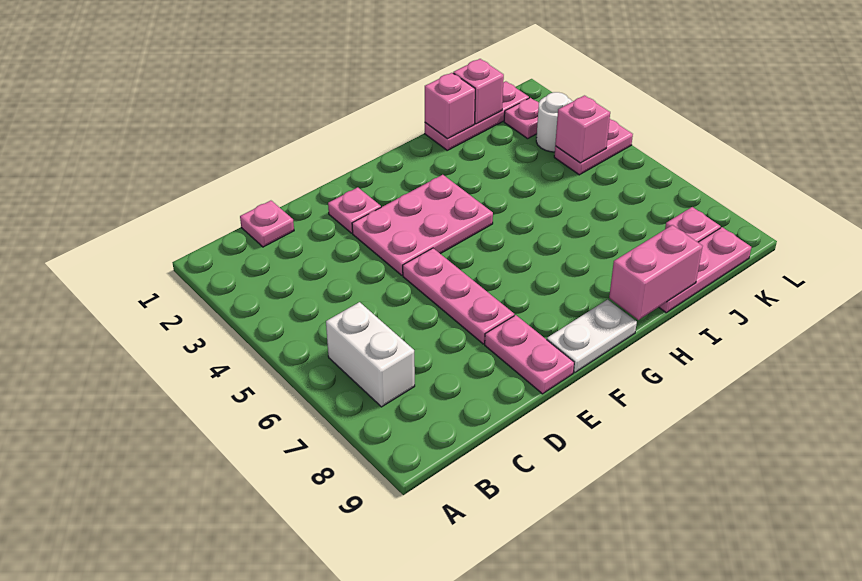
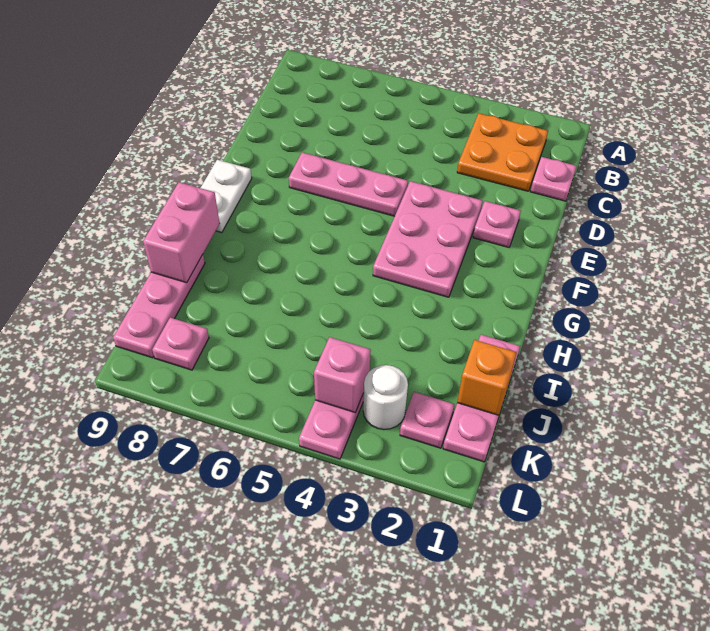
none -> orange 2x2 plate [457,113,548,191]
white 1x2 brick [326,302,415,407] -> none
pink 1x2 plate [485,315,574,394] -> none
pink 1x1 brick [425,73,475,139] -> none
pink 1x1 brick [453,59,504,124] -> orange 1x1 brick [457,340,517,415]

